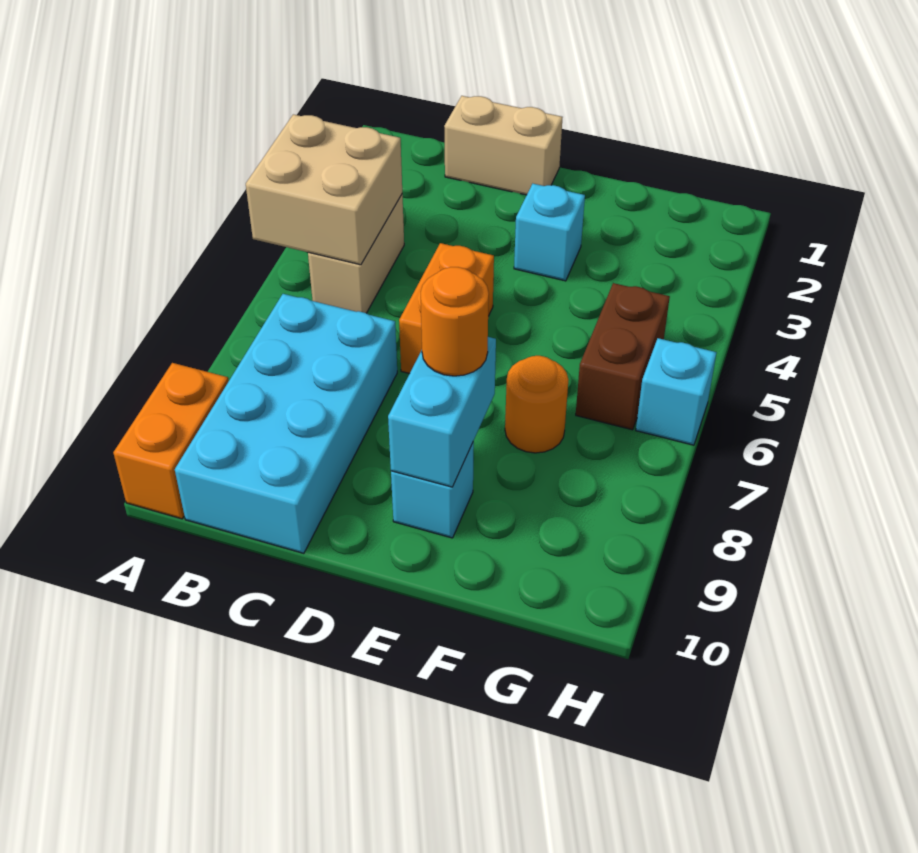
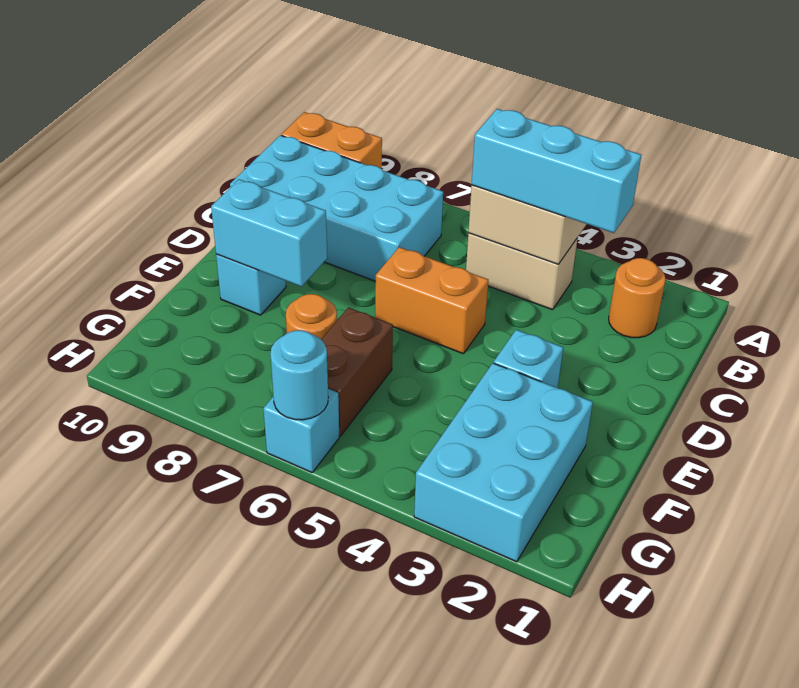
none -> cyan 1x3 brick [472,109,641,233]
tan 1x2 brick [444,96,562,195] -> none
orange 1x1 round brick [421,267,489,376] -> orange 1x1 round brick moved to [609,258,666,338]
none -> cyan 2x3 brick [414,363,593,562]
brown 1x2 brick [576,283,670,430] -> brown 1x2 brick turned to [321,307,393,436]
none -> cyan 1x1 round brick [270,330,328,420]

